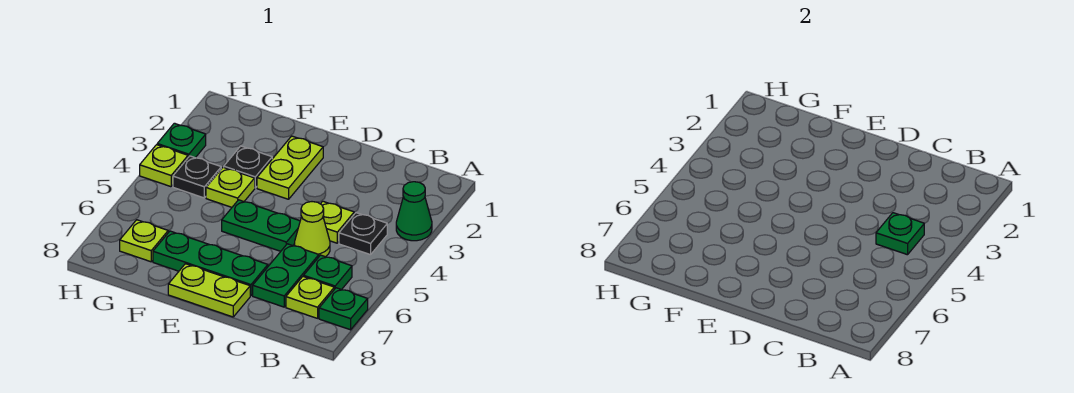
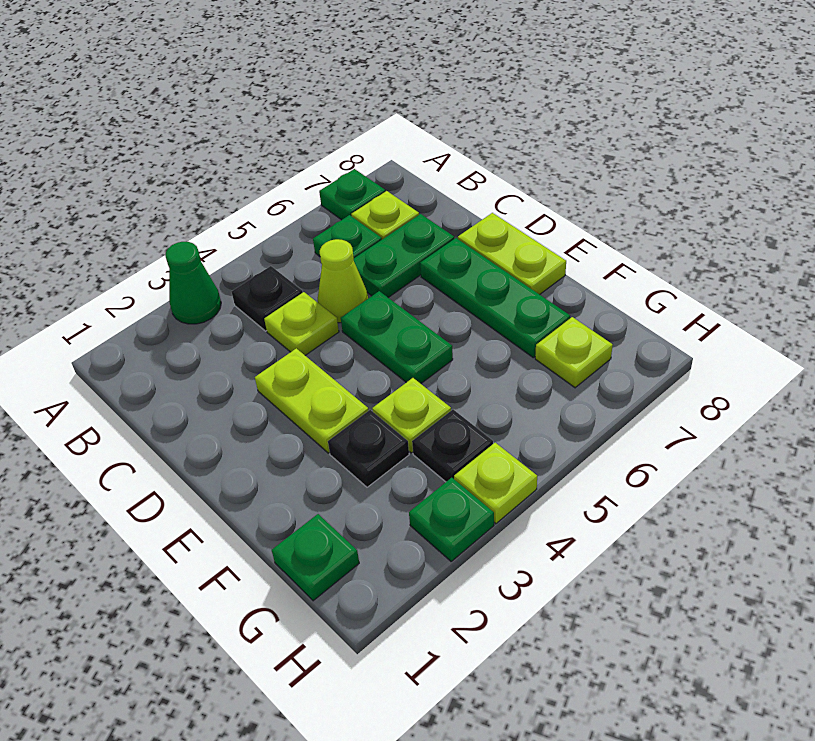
green 1x1 plate [876,213,924,255] -> green 1x1 plate moved to [272,514,359,601]
lime 1x2 plate [257,136,323,199] -> lime 1x2 plate turned to [255,348,369,453]

